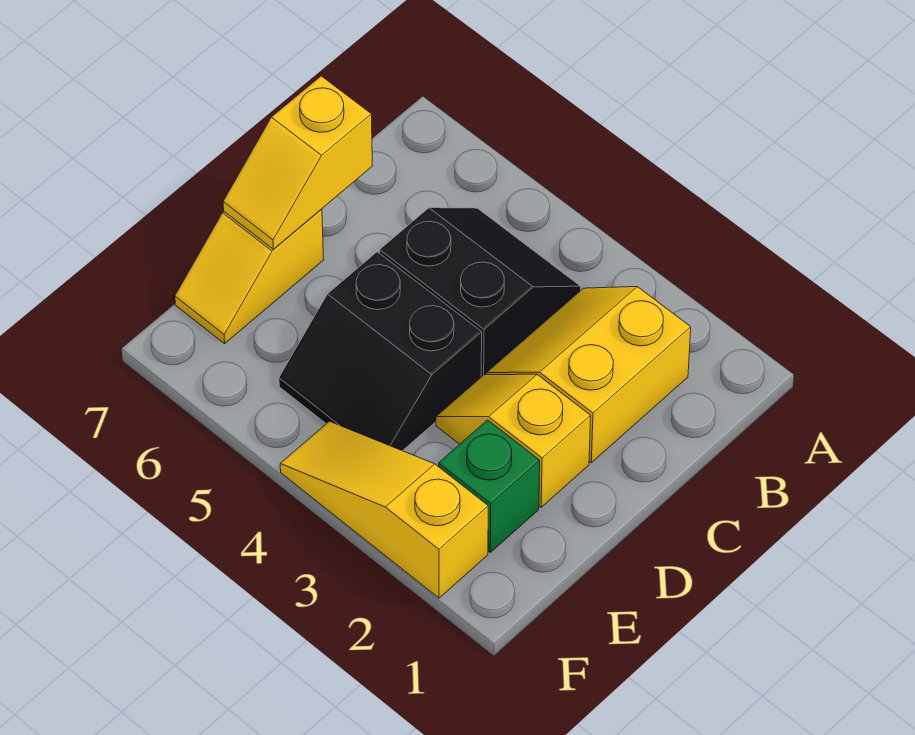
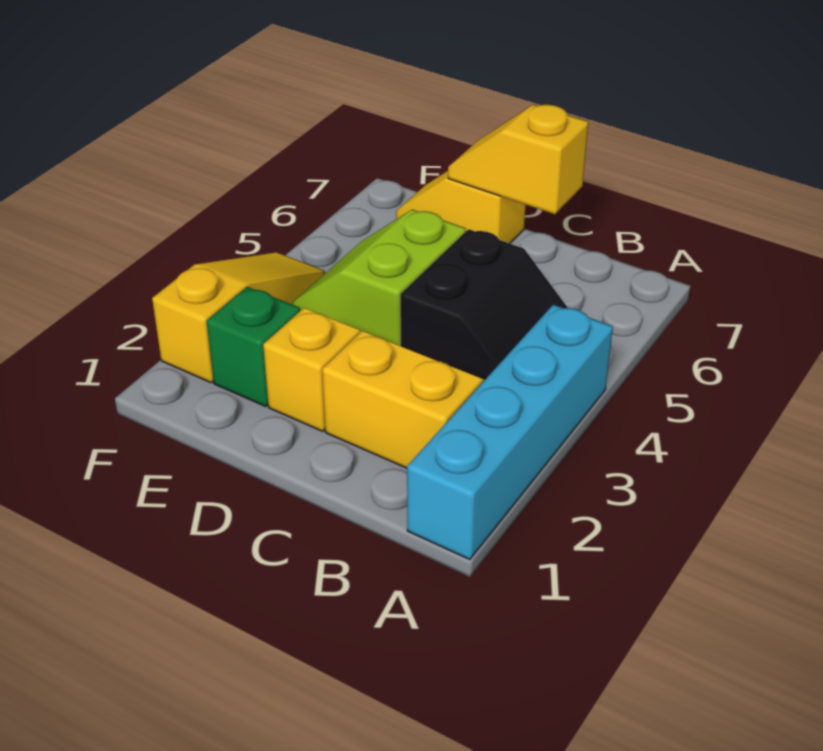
none -> cyan 1x4 brick [407,305,613,559]
black 2x2 slope [279,252,482,451] -> lime 2x2 slope [292,210,466,346]

